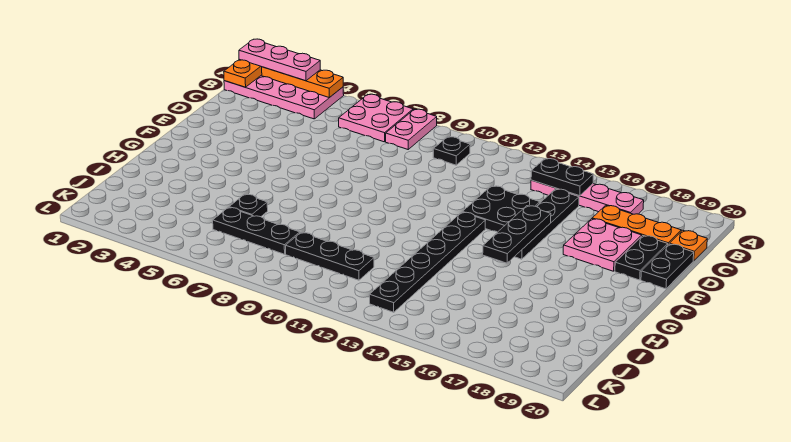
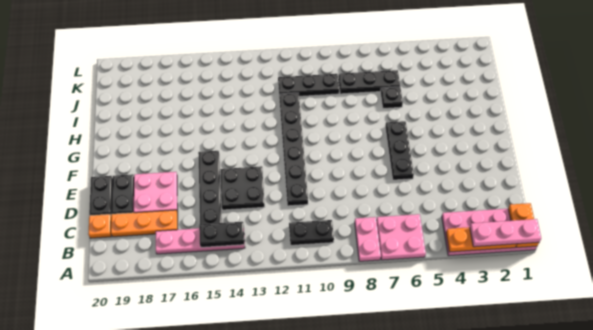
black 1x1 plate [433,137,470,165] -> black 1x2 plate [289,220,334,245]
black 1x3 plate [483,206,551,263] -> black 1x3 plate moved to [385,121,414,180]
black 1x6 plate [369,212,486,312] -> black 1x6 plate moved to [279,93,308,206]

